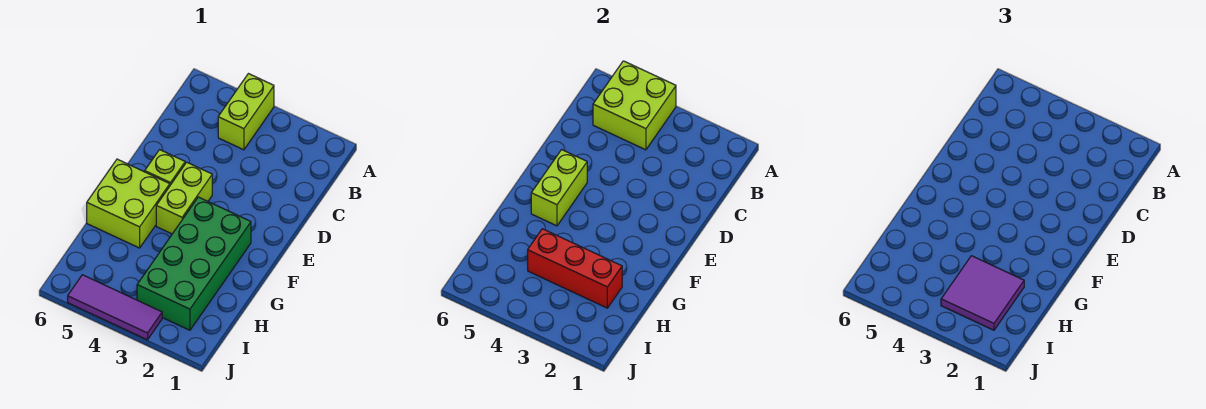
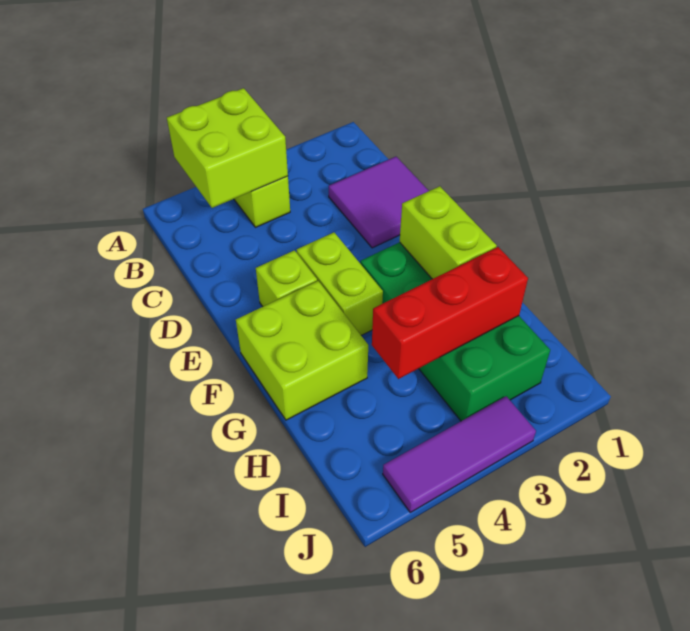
lime 1x2 brick [531,150,587,226] -> lime 1x2 brick moved to [400,186,497,279]
purple 2x2 tile [941,256,1024,330] -> purple 2x2 tile moved to [329,157,429,248]

